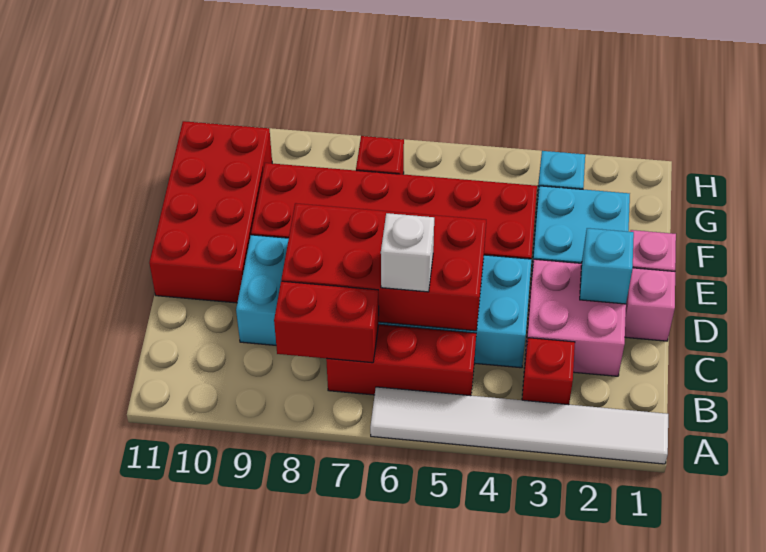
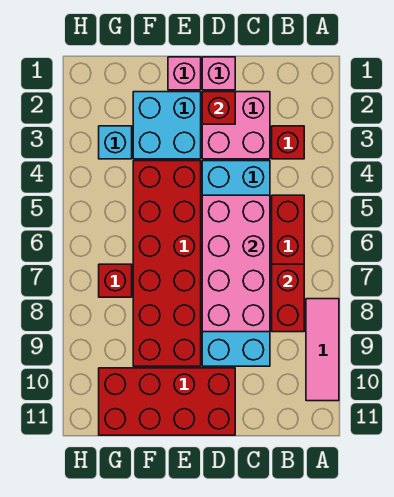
white 1x6 tile [370,387,668,464] -> none
none -> pink 1x3 tile [306,299,339,401]
red 2x4 brick [281,203,486,331] -> pink 2x4 brick [202,195,270,332]
white 1x1 brick [381,213,434,292] -> none
cyan 1x1 brick [580,228,634,304] -> red 1x1 brick [202,92,235,124]

